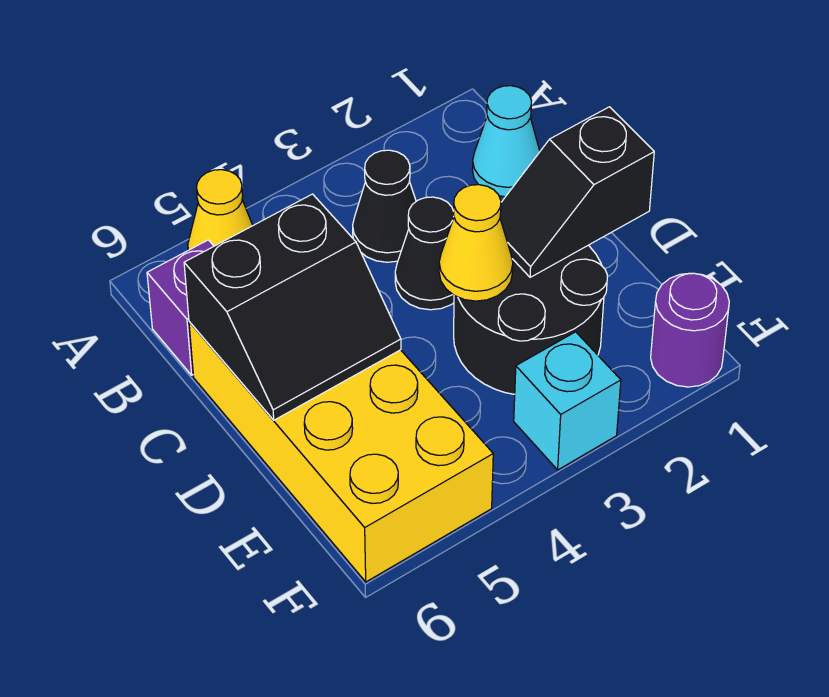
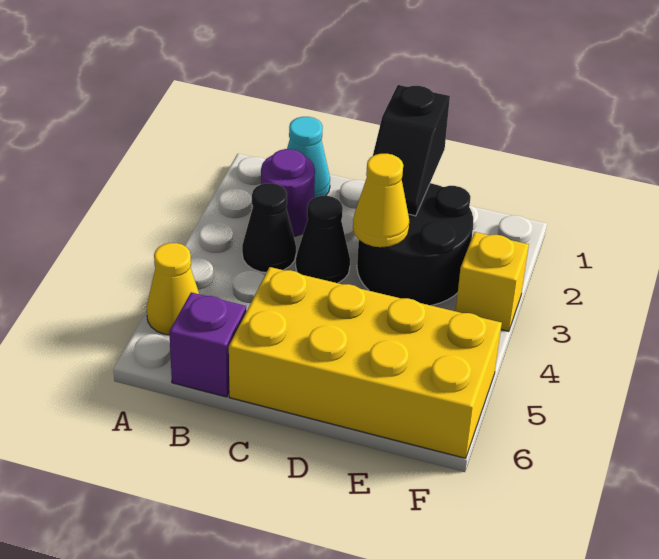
black 2x2 slope [184,194,401,420] -> none
purple 1x1 round brick [651,273,729,387] -> purple 1x1 round brick moved to [261,149,315,236]
cyan 1x1 brick [514,332,621,470] -> yellow 1x1 brick [456,232,529,331]

